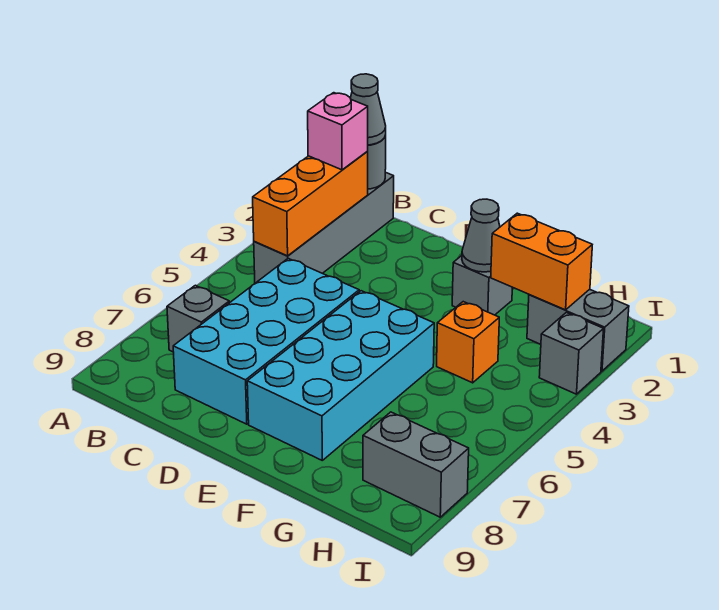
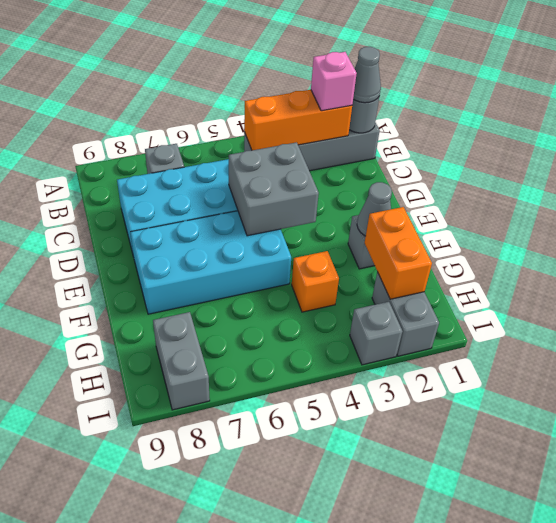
none -> grey 2x2 brick [229,142,319,236]

